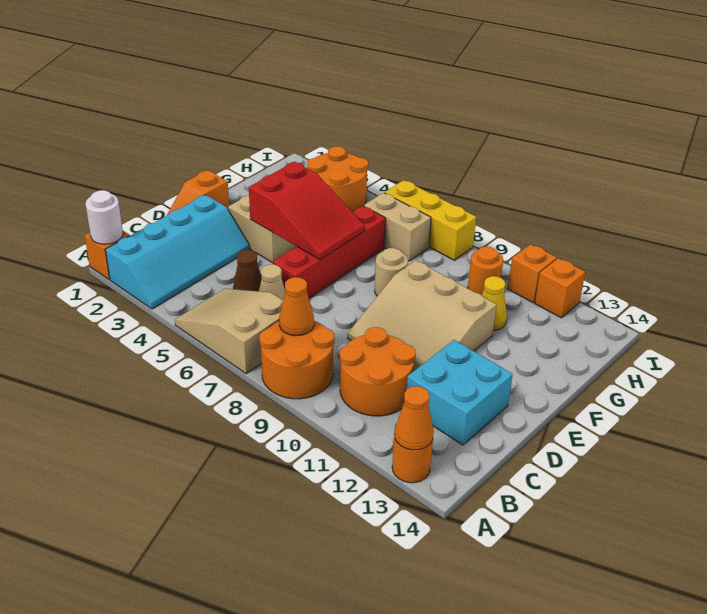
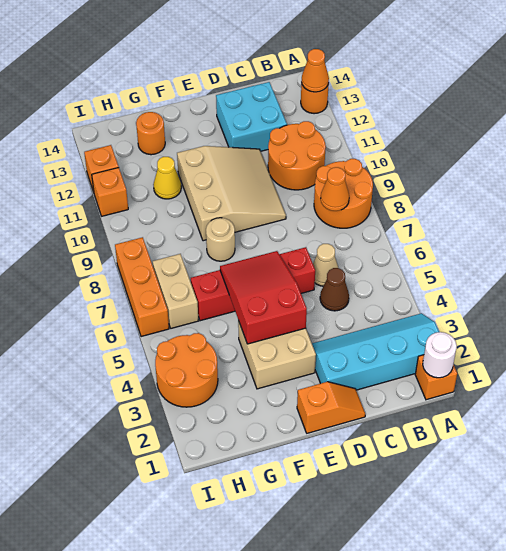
tan 2x3 slope [175,289,283,374] -> none
orange 1x1 round brick [468,247,503,295] -> orange 1x1 round brick moved to [136,112,165,155]
yellow 1x3 brick [385,180,476,260] -> orange 1x3 brick [115,237,169,337]

